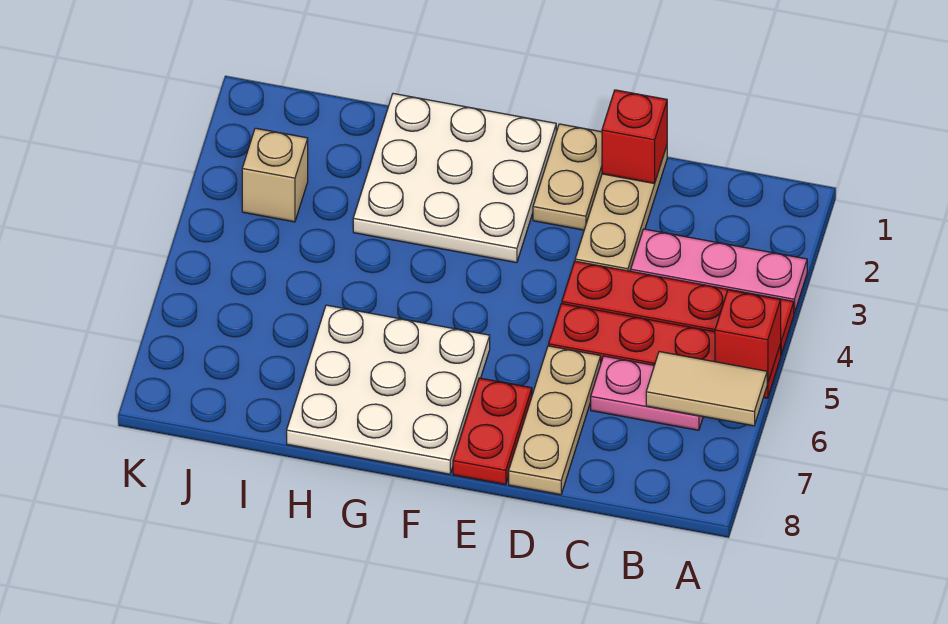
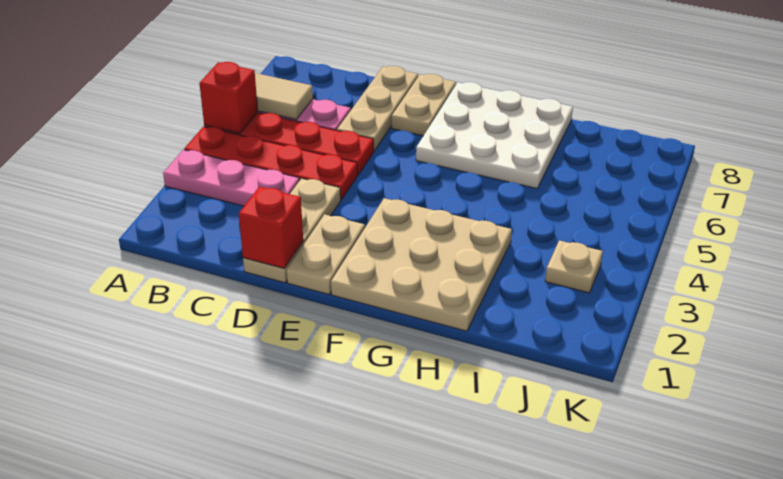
red 1x2 plate [453,378,532,485] -> tan 1x2 plate [392,74,456,136]
white 3x3 plate [353,94,556,263] -> tan 3x3 plate [331,198,512,331]
tan 1x1 brick [242,128,308,222] -> tan 1x1 plate [545,240,603,293]

